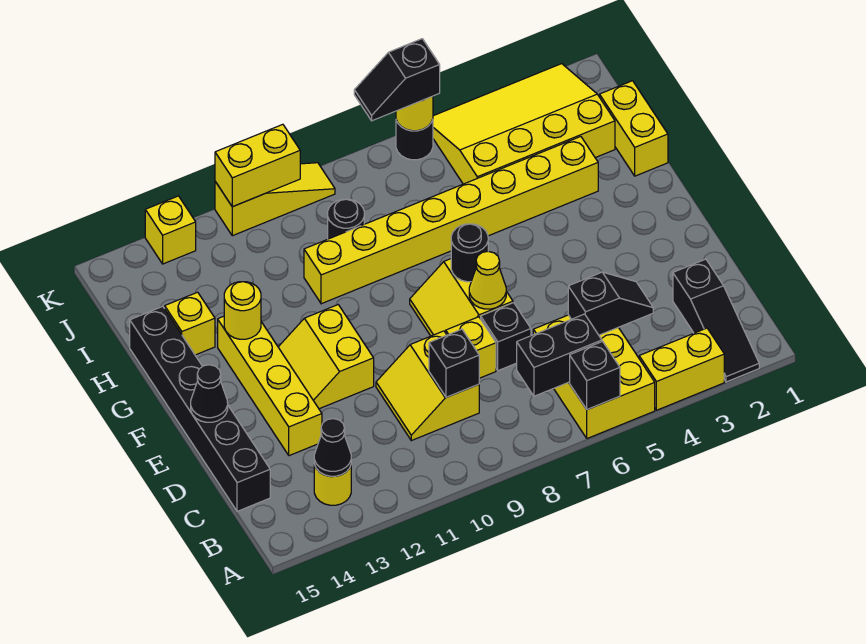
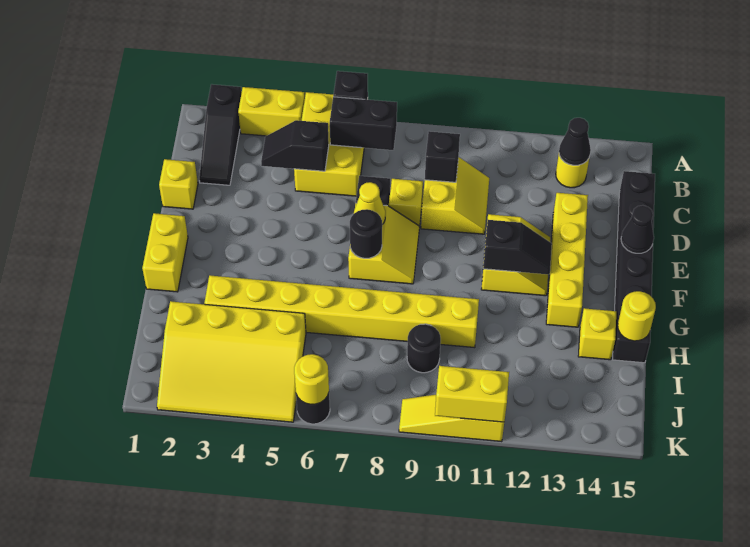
black 1x3 slope [673,259,759,382] -> black 1x3 slope turned to [199,84,242,185]
yellow 1x1 round brick [224,282,261,339] -> yellow 1x1 round brick moved to [618,291,656,341]
yellow 1x2 brick [600,81,668,176] -> yellow 1x2 brick moved to [142,213,188,292]
black 1x2 slope [354,39,440,121] -> black 1x2 slope moved to [483,220,552,275]
yellow 1x1 brick [145,196,196,264] -> yellow 1x1 brick moved to [159,159,198,209]

